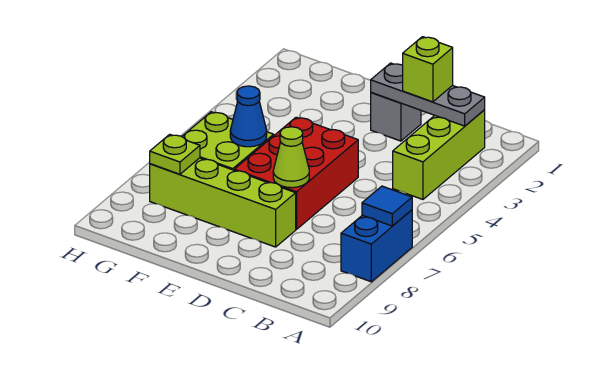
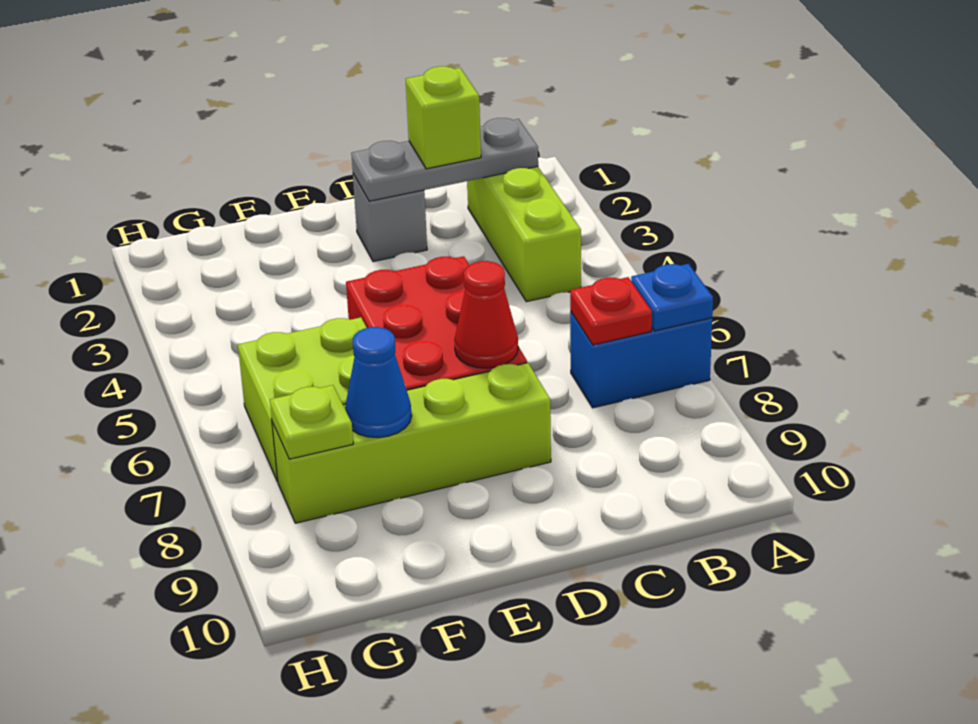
blue 1x2 brick [341,210,412,282] -> blue 1x2 brick turned to [570,312,712,408]
blue 1x1 tile [362,186,412,226] -> blue 1x1 plate [631,264,713,331]
none -> red 1x1 plate [570,277,652,345]
lime 1x1 cone [273,127,309,188] -> red 1x1 cone [454,261,518,368]
blue 1x1 cone [230,86,267,147] -> blue 1x1 cone moved to [345,327,412,438]

